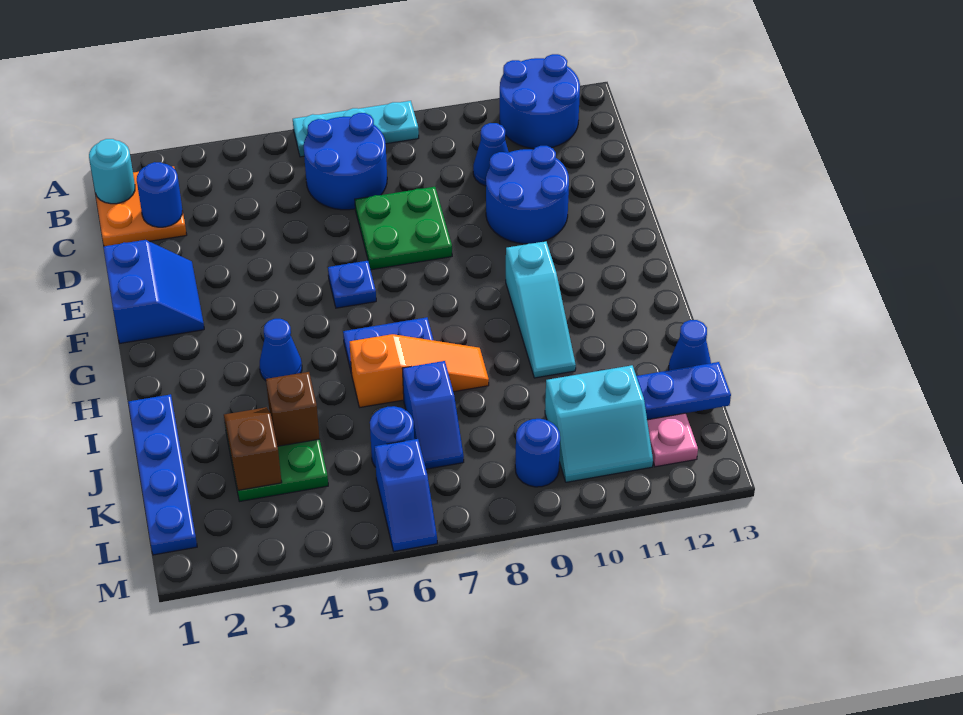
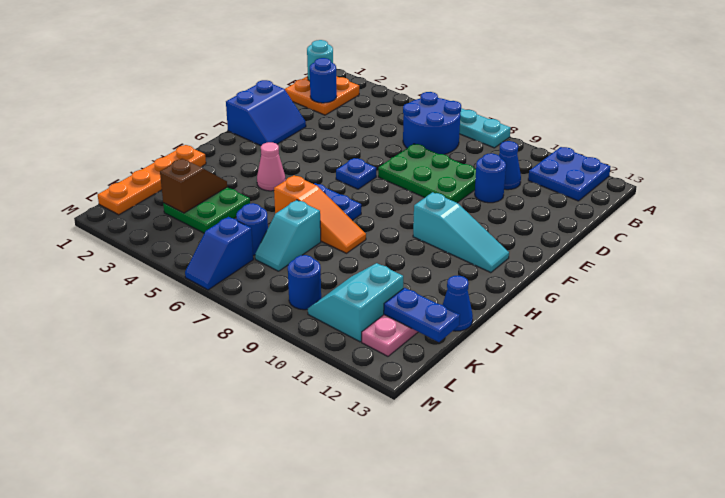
blue 2x2 round brick [500,54,580,149] -> blue 2x2 plate [528,147,610,201]
green 2x2 plate [355,187,452,270] -> green 2x3 plate [378,144,476,203]
blue 2x2 round brick [486,146,569,244] -> blue 1x1 round brick [475,154,506,203]
cyan 1x3 slope [506,241,576,378] -> cyan 1x3 slope turned to [413,192,509,273]
blue 1x1 cone [260,319,302,381] -> pink 1x1 cone [257,142,286,191]
blue 1x4 plate [128,394,197,555] -> orange 1x4 plate [98,145,206,215]
brown 1x1 brick [266,372,320,446] -> none
blue 1x2 slope [402,361,464,469] -> cyan 1x2 slope [255,200,321,271]
cyan 2x2 slope [545,365,653,482] -> cyan 2x2 slope turned to [308,263,403,342]

